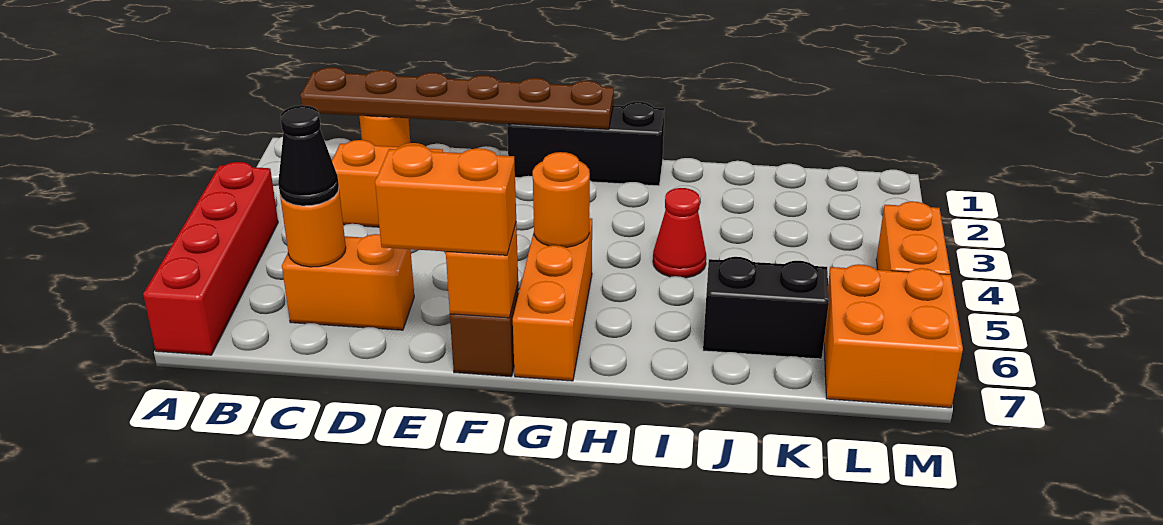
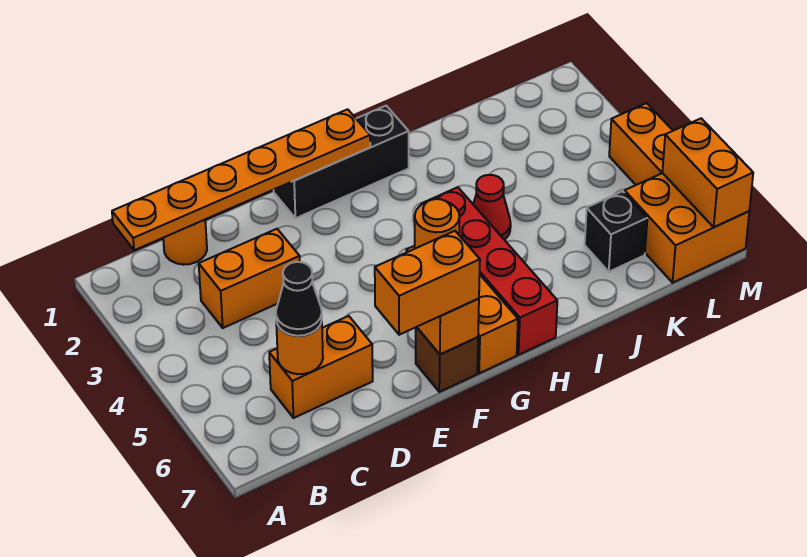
red 1x4 brick [143,162,278,355] -> red 1x4 brick moved to [421,187,557,355]
brown 1x6 plate [300,67,614,129] -> orange 1x6 plate [112,109,370,250]
black 1x2 brick [703,257,829,359] -> black 1x1 brick [585,191,647,272]
none -> orange 1x2 brick [662,118,753,227]

